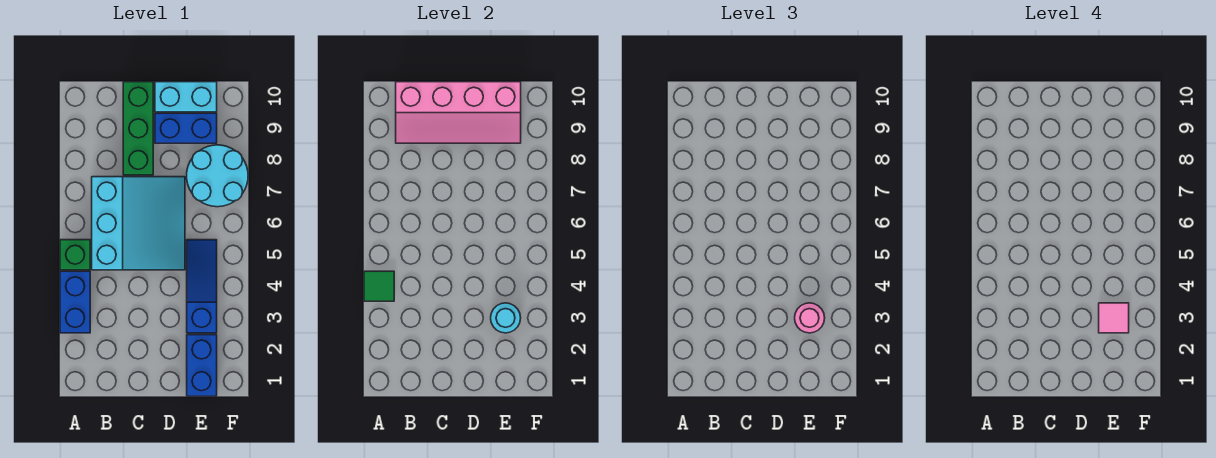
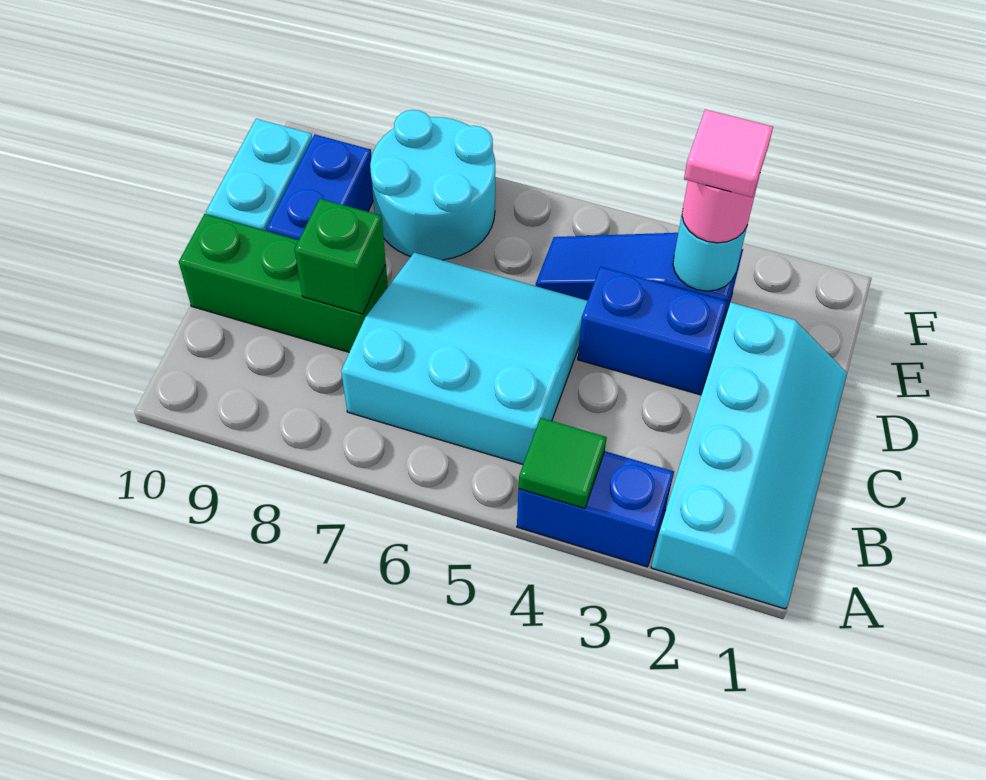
none -> cyan 2x4 slope [651,302,847,609]
green 1x1 brick [60,240,90,270] -> green 1x1 brick moved to [294,199,386,314]
pink 2x4 slope [396,82,521,143] -> none
blue 1x2 brick [187,335,217,396] -> blue 1x2 brick moved to [578,267,727,395]

